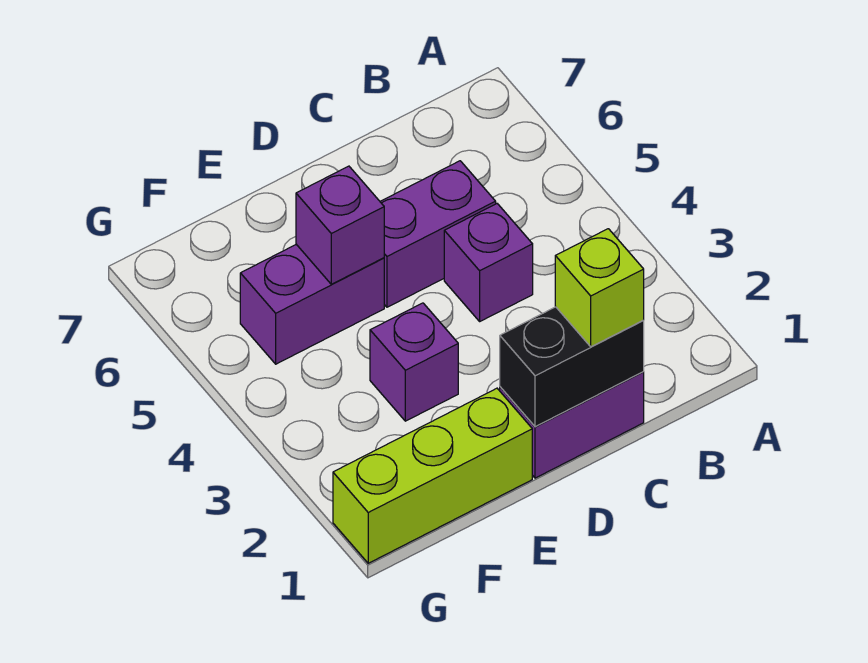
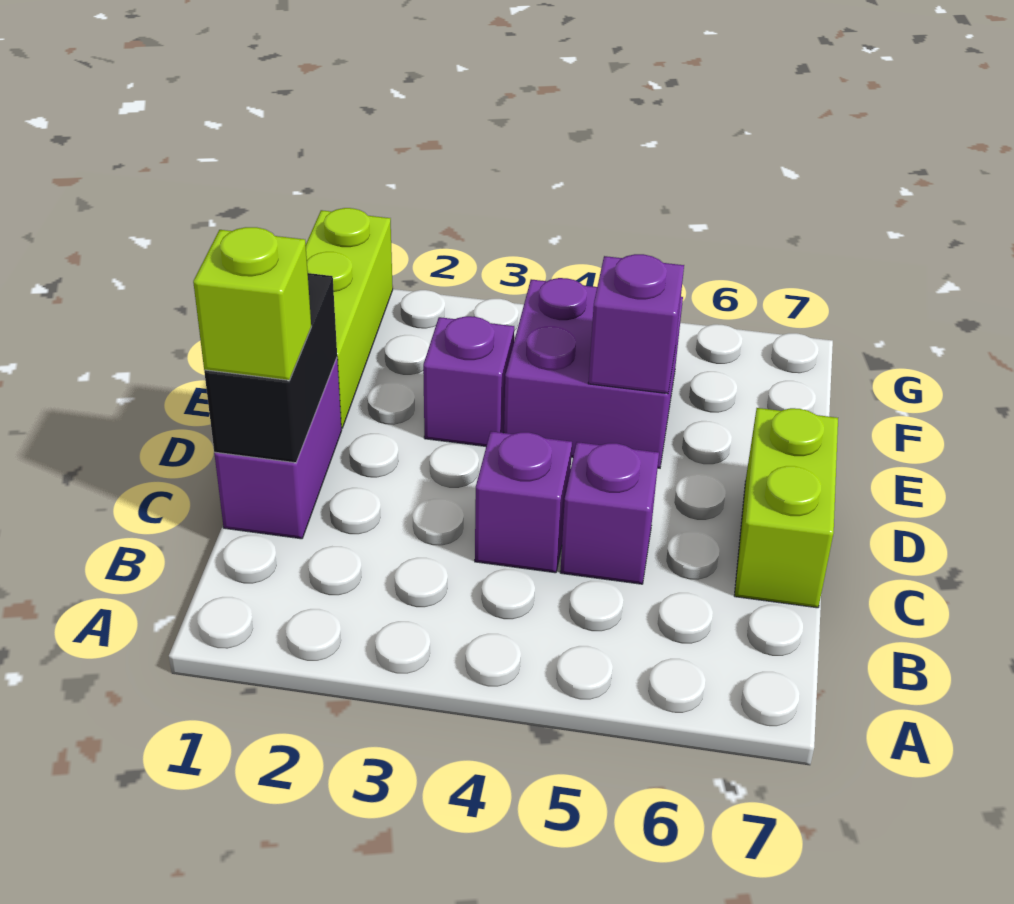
purple 1x2 brick [380,161,496,307] -> purple 1x1 brick [560,442,659,584]
none -> lime 1x2 brick [734,408,838,608]
purple 1x2 brick [240,244,384,364] -> purple 2x2 brick [504,278,683,468]

